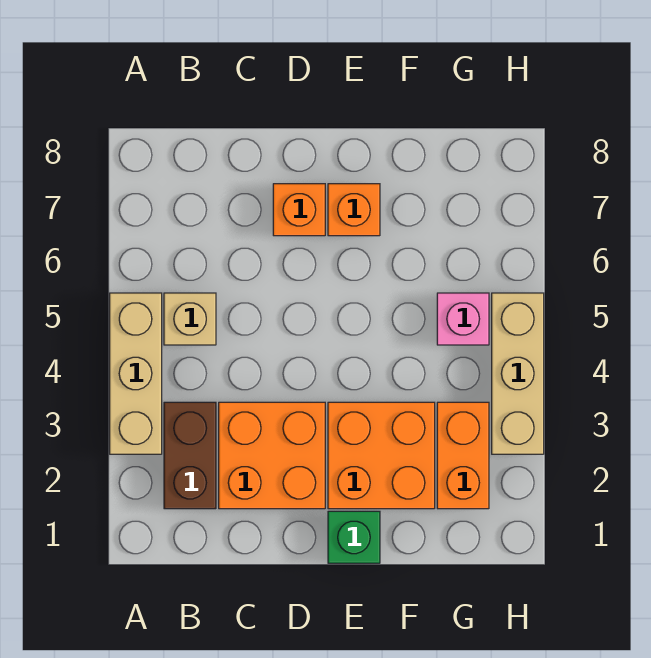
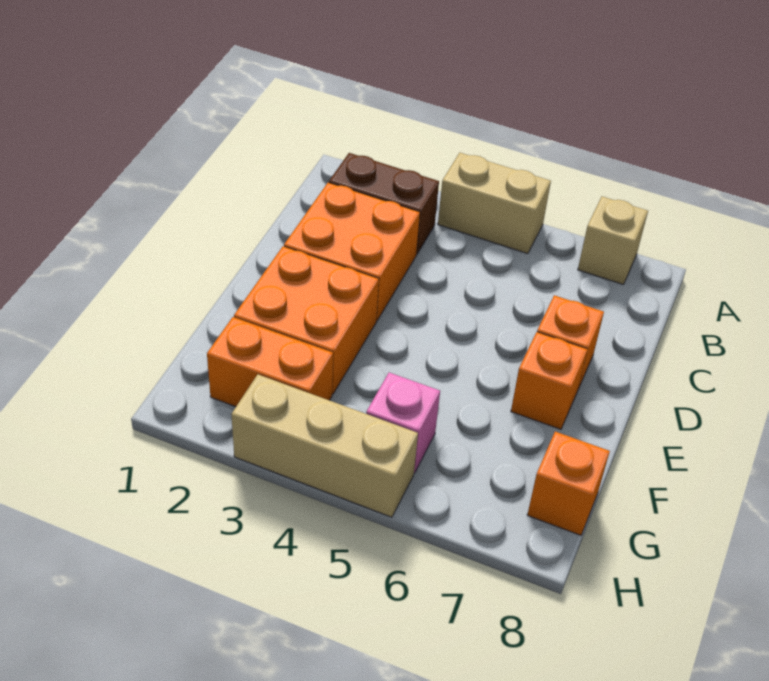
tan 1x3 brick [110,293,162,454] -> tan 1x2 brick [438,153,551,254]
tan 1x1 brick [164,293,216,345] -> tan 1x1 brick moved to [578,197,648,285]
green 1x1 brick [328,511,380,563] -> none
none -> orange 1x1 brick [527,432,610,535]

